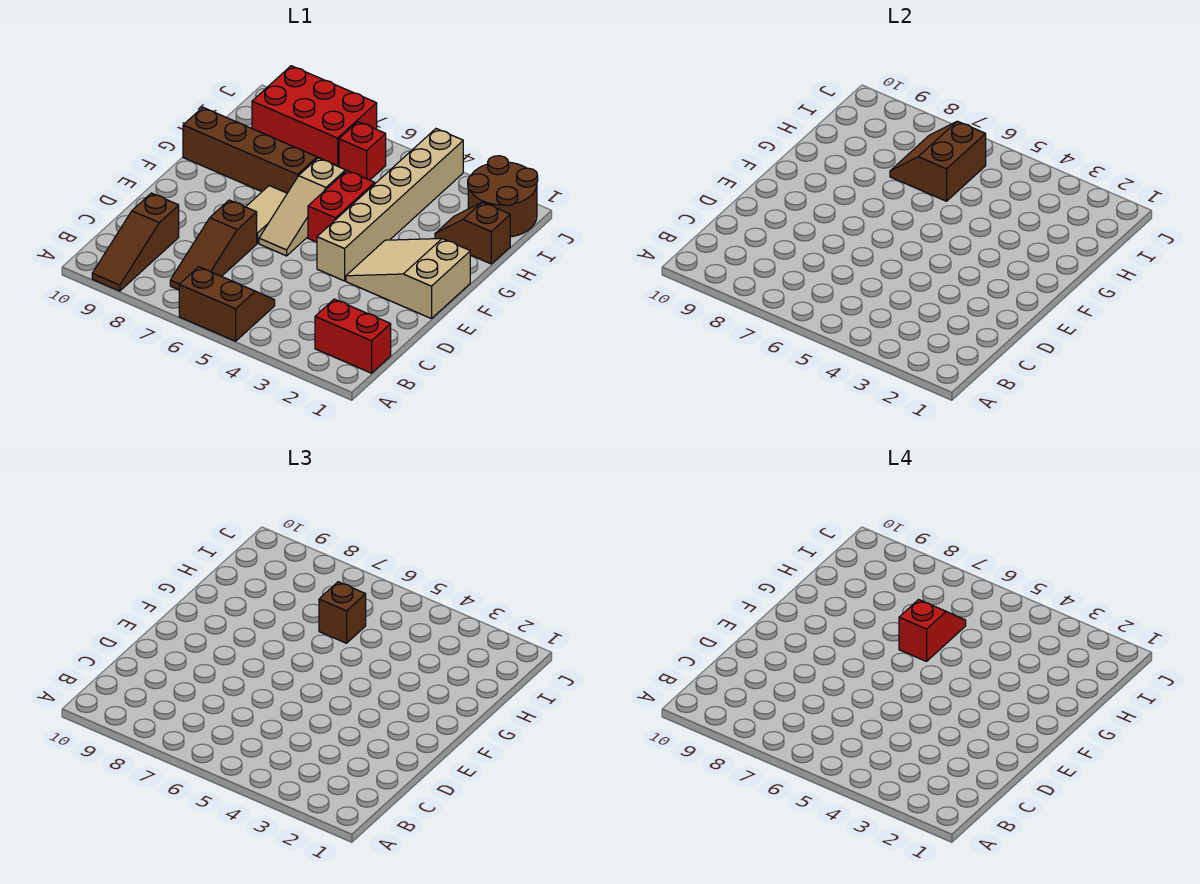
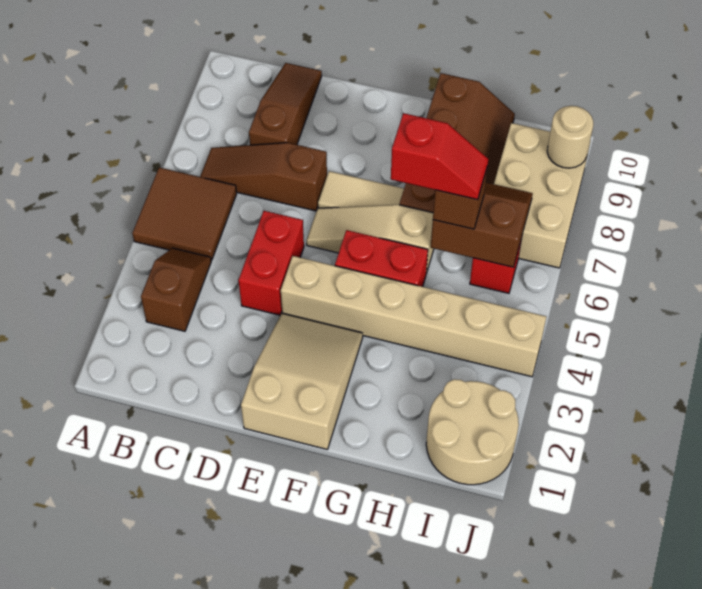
brown 2x2 slope [179,267,275,341] -> brown 2x2 tile [132,167,237,260]
brown 1x3 slope [92,193,179,291] -> brown 1x3 slope turned to [249,63,322,145]
red 1x2 brick [315,299,391,373] -> red 1x2 brick moved to [239,211,304,315]
brown 1x2 slope [435,202,510,264] -> brown 1x2 slope moved to [141,248,211,331]
brown 2x2 round brick [468,156,538,237] -> tan 2x2 round brick [426,379,519,485]
red 2x3 brick [252,66,377,167] -> tan 2x3 brick [494,123,591,268]
none -> tan 1x1 round brick [547,106,593,168]

